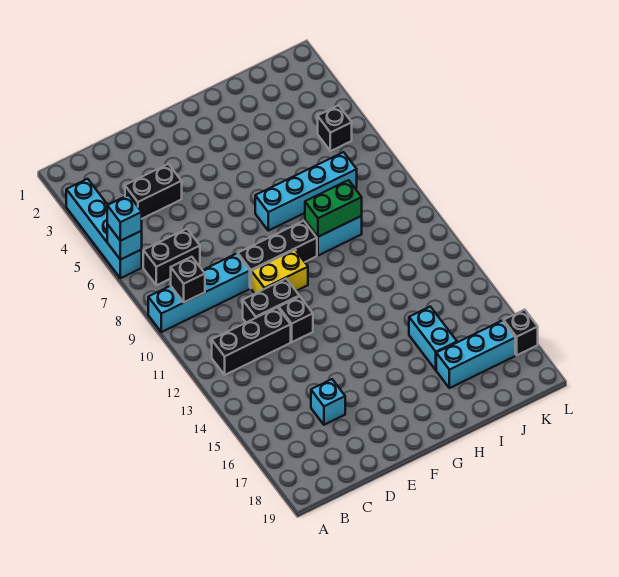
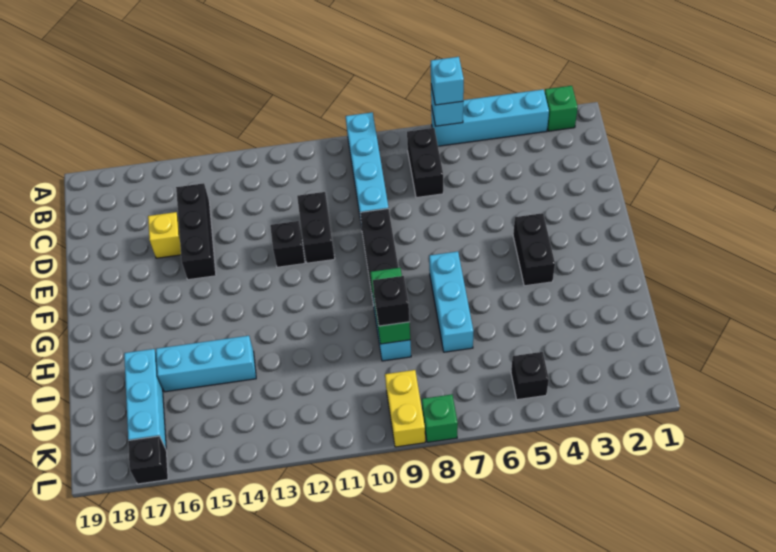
none -> green 1x1 brick [545,86,578,131]
black 1x1 brick [171,257,205,302] -> black 1x1 brick moved to [373,276,410,326]
black 1x3 brick [212,307,291,375] -> black 1x3 brick moved to [176,183,216,280]
black 1x2 brick [125,164,182,219] -> black 1x2 brick moved to [513,213,555,286]
cyan 1x1 brick [311,379,345,425] -> yellow 1x1 brick [148,212,181,258]
yellow 1x2 brick [251,250,308,294] -> yellow 1x2 brick moved to [385,370,425,447]
cyan 1x4 brick [255,152,357,231] -> cyan 1x3 brick [429,251,474,352]
cyan 1x2 brick [409,307,457,370] -> cyan 1x3 brick [156,336,256,392]
none -> green 1x1 brick [422,394,458,442]

